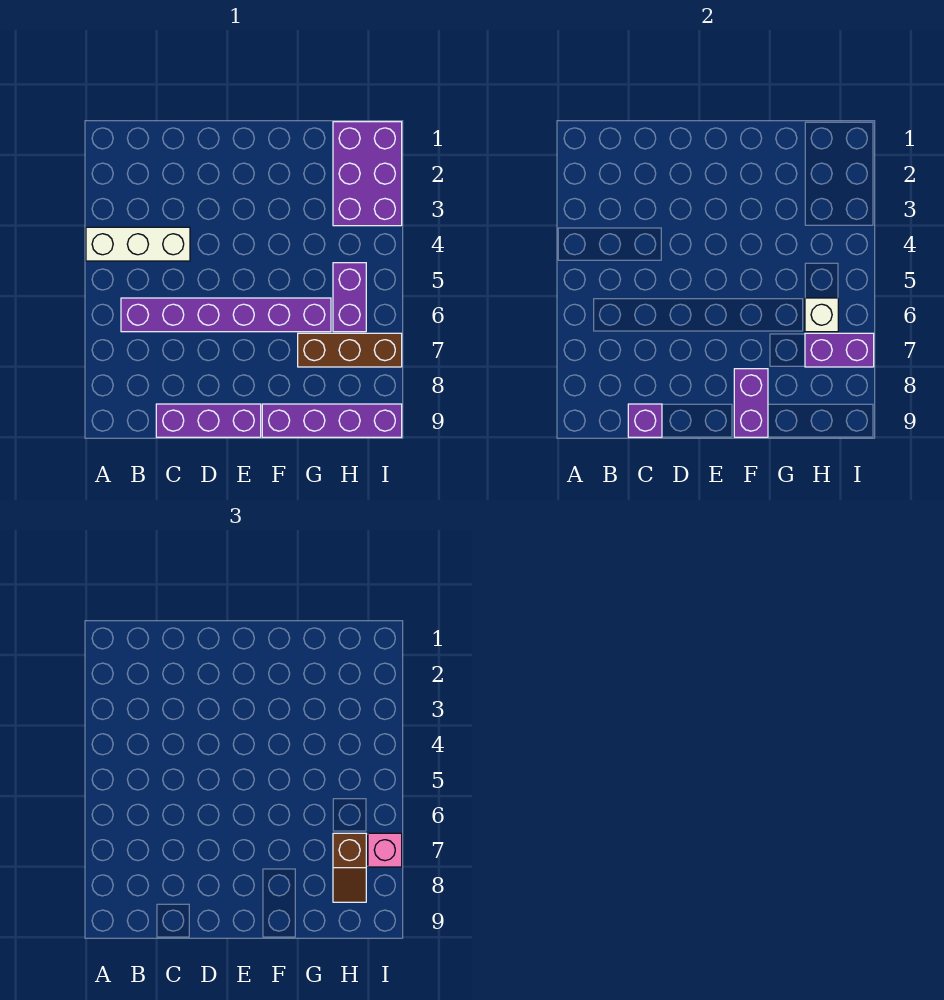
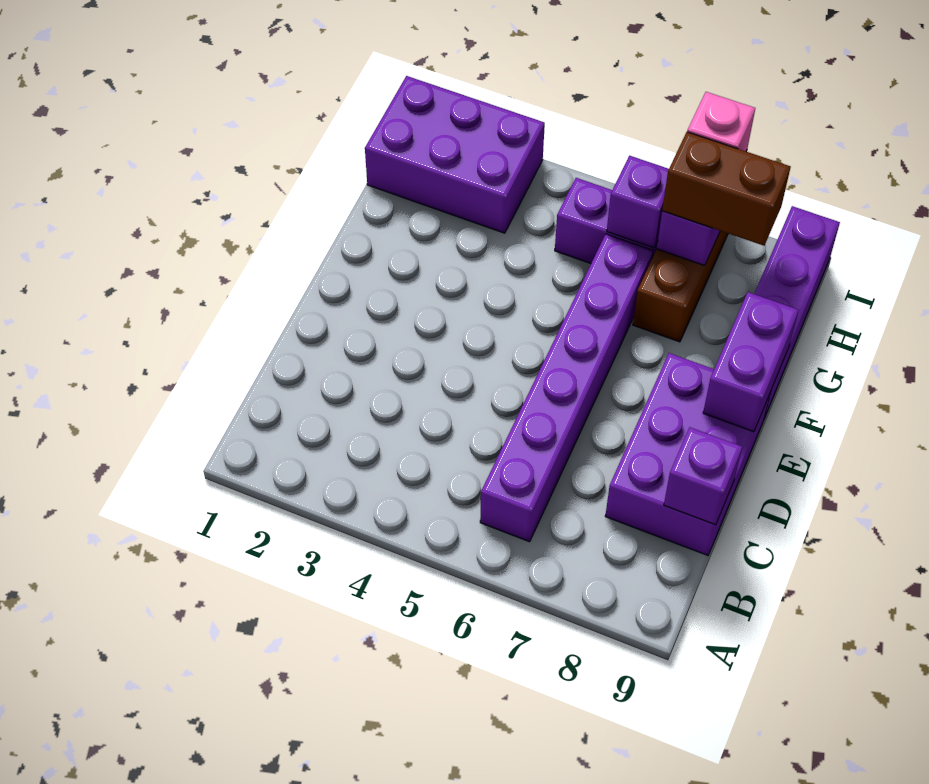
white 1x3 brick [86,227,190,261] -> none
purple 1x3 brick [156,404,261,437] -> purple 2x3 brick [605,353,771,555]
purple 1x2 brick [734,369,768,437] -> purple 1x2 brick turned to [703,292,799,432]
white 1x1 brick [805,298,838,332] -> purple 1x1 brick [607,156,669,248]
brown 1x2 slope [333,833,366,902] -> brown 1x2 brick [662,132,790,246]

